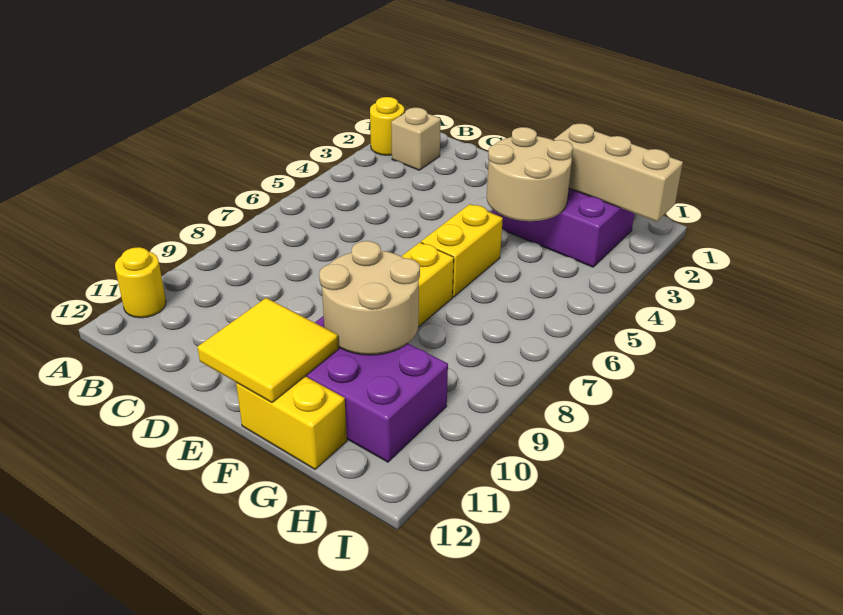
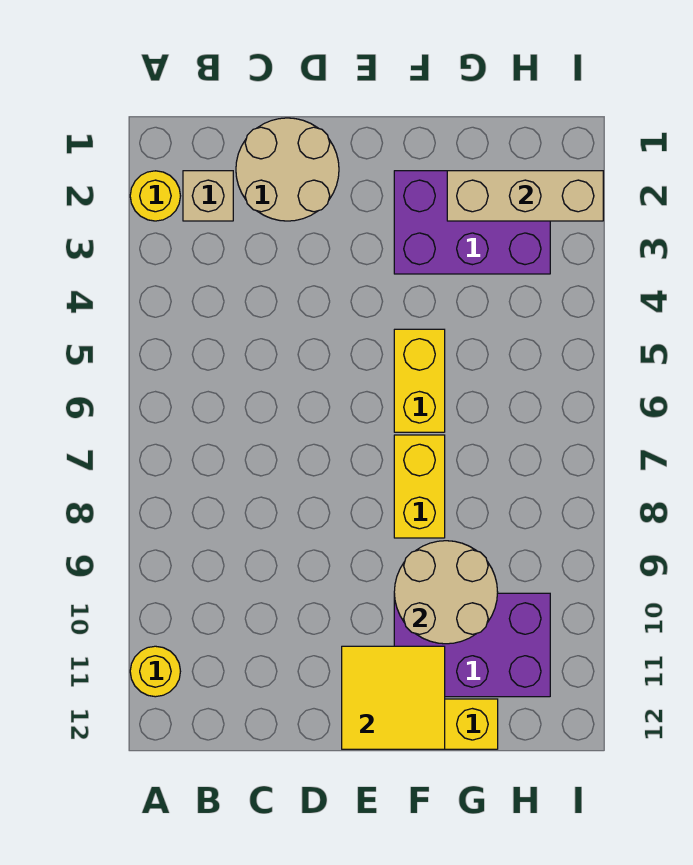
tan 2x2 round brick [487,127,573,221] -> tan 2x2 round brick moved to [236,118,339,221]

